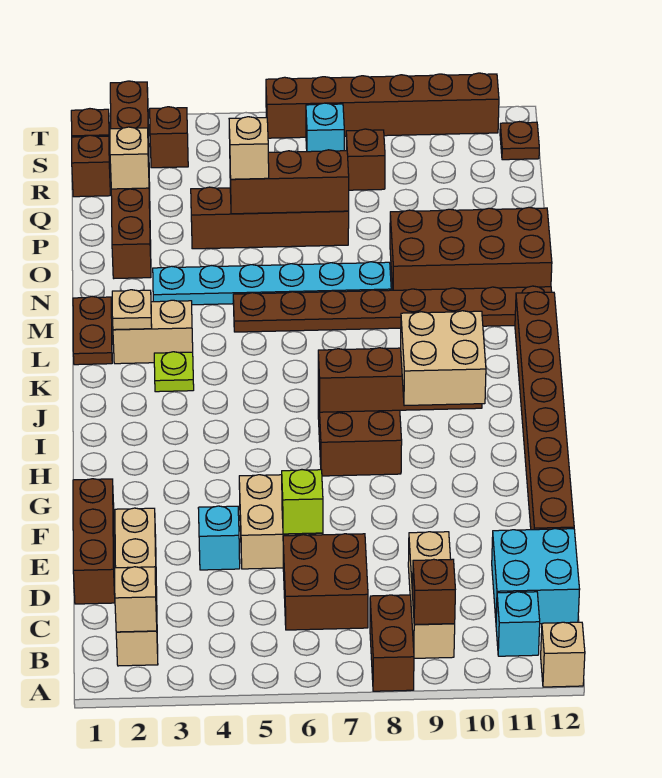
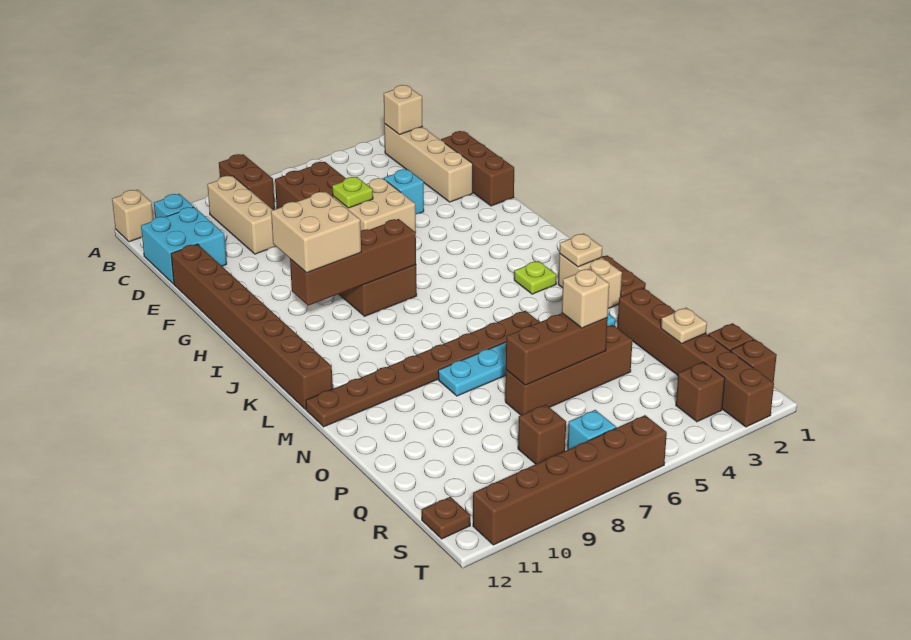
brown 1x1 brick [413,559,455,625] -> none
lime 1x1 brick [282,470,323,534] -> lime 1x1 plate [332,177,373,208]
tan 1x2 brick [113,300,193,364] -> tan 1x2 brick turned to [558,254,622,309]
brown 2x4 brick [390,207,552,290] -> none
tan 1x1 brick [110,127,149,189] -> tan 1x1 plate [661,308,707,344]

